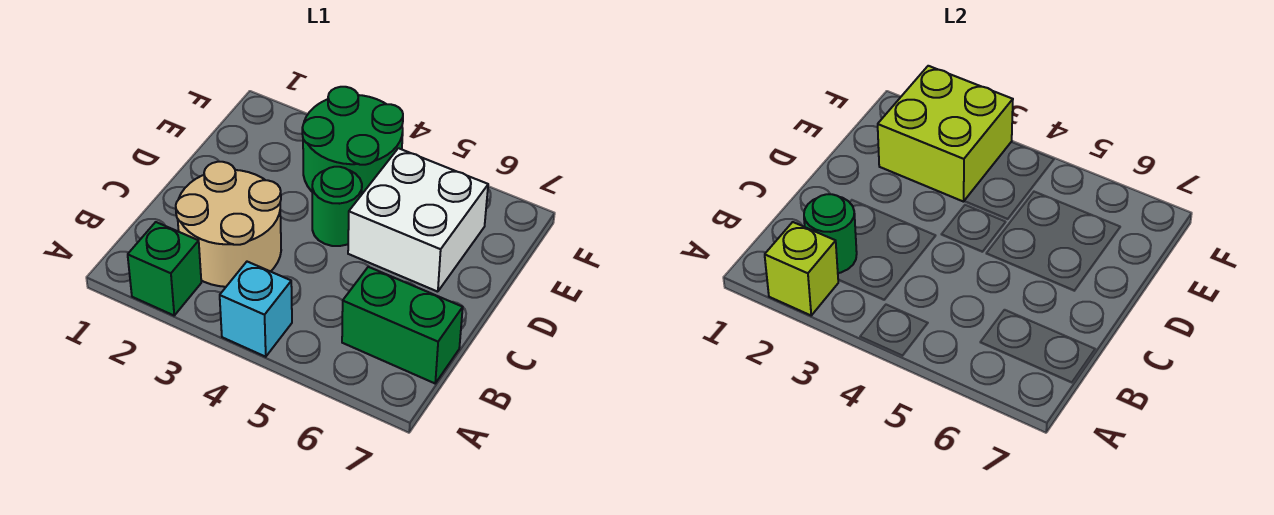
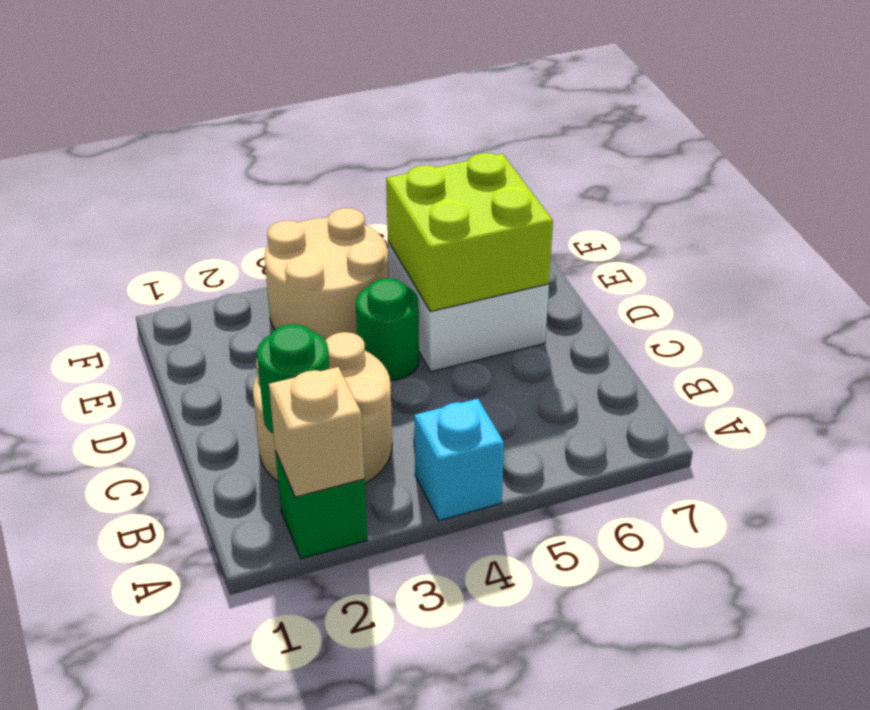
lime 1x1 brick [765,222,838,315] -> tan 1x1 brick [269,367,364,497]
green 1x2 brick [342,267,463,383] -> none
lime 2x2 brick [878,66,1013,202] -> lime 2x2 brick moved to [386,153,553,312]
green 2x2 round brick [302,87,403,194] -> tan 2x2 round brick [264,208,389,340]

